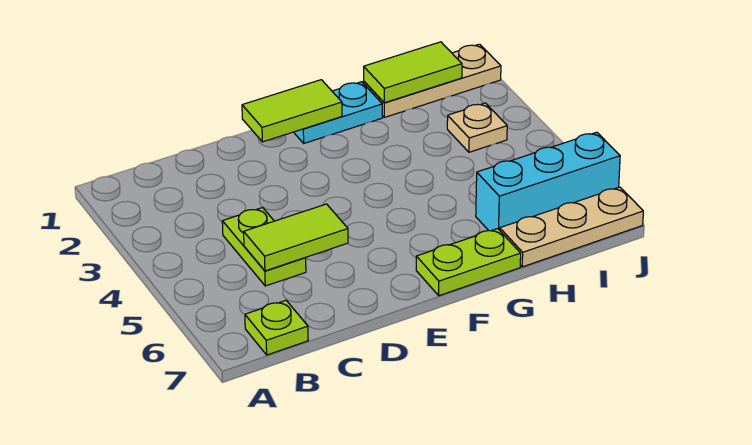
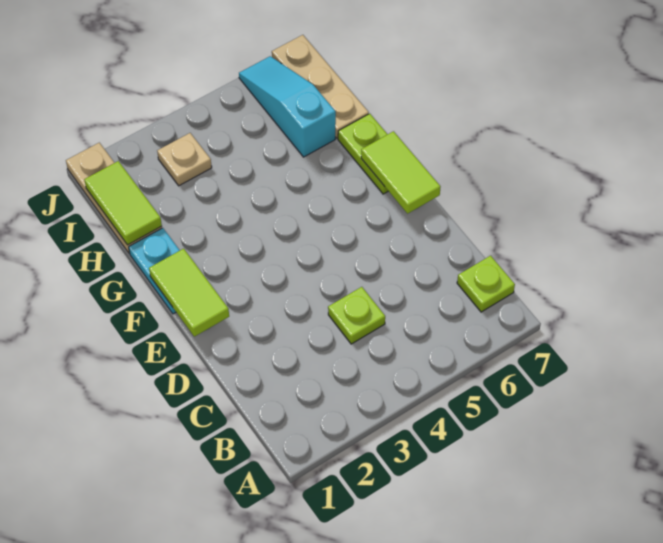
lime 1x2 plate [222,208,306,286] -> lime 1x1 plate [328,287,385,344]
lime 1x2 tile [244,204,348,271] -> lime 1x2 tile moved to [361,131,440,214]
cyan 1x3 brick [476,132,620,231] -> cyan 1x3 slope [239,56,336,157]

